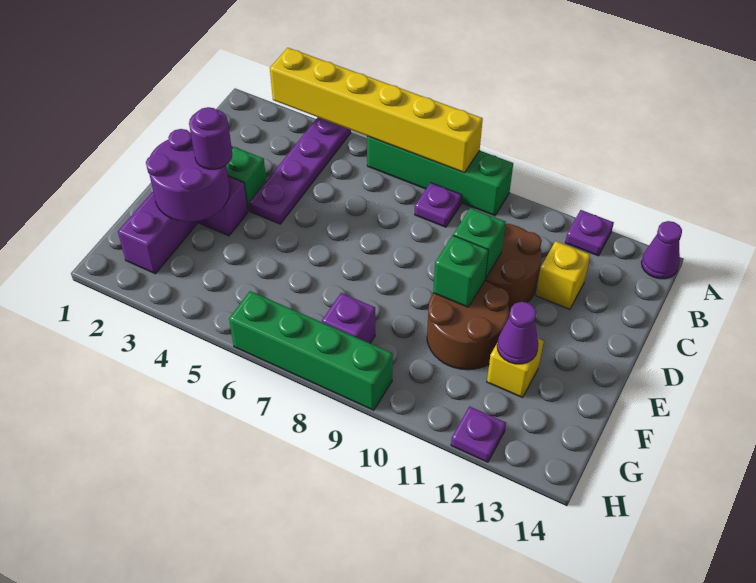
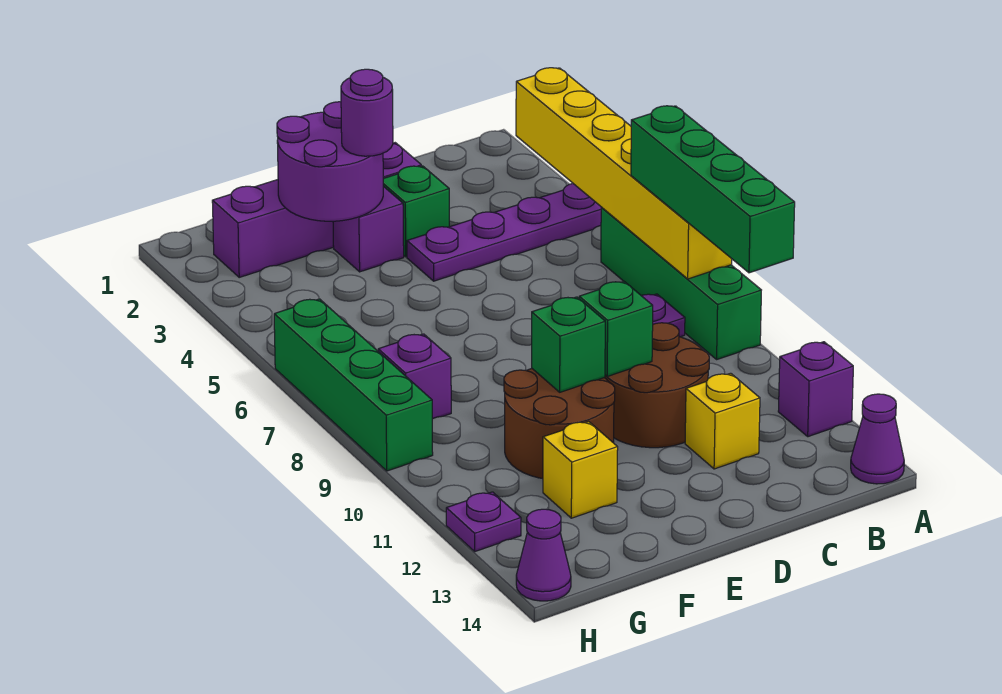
none -> green 1x4 brick [631,106,795,273]
purple 1x1 plate [565,210,614,256] -> purple 1x1 brick [778,342,853,437]
purple 1x1 cone [497,302,538,364] -> purple 1x1 cone moved to [516,509,571,601]

